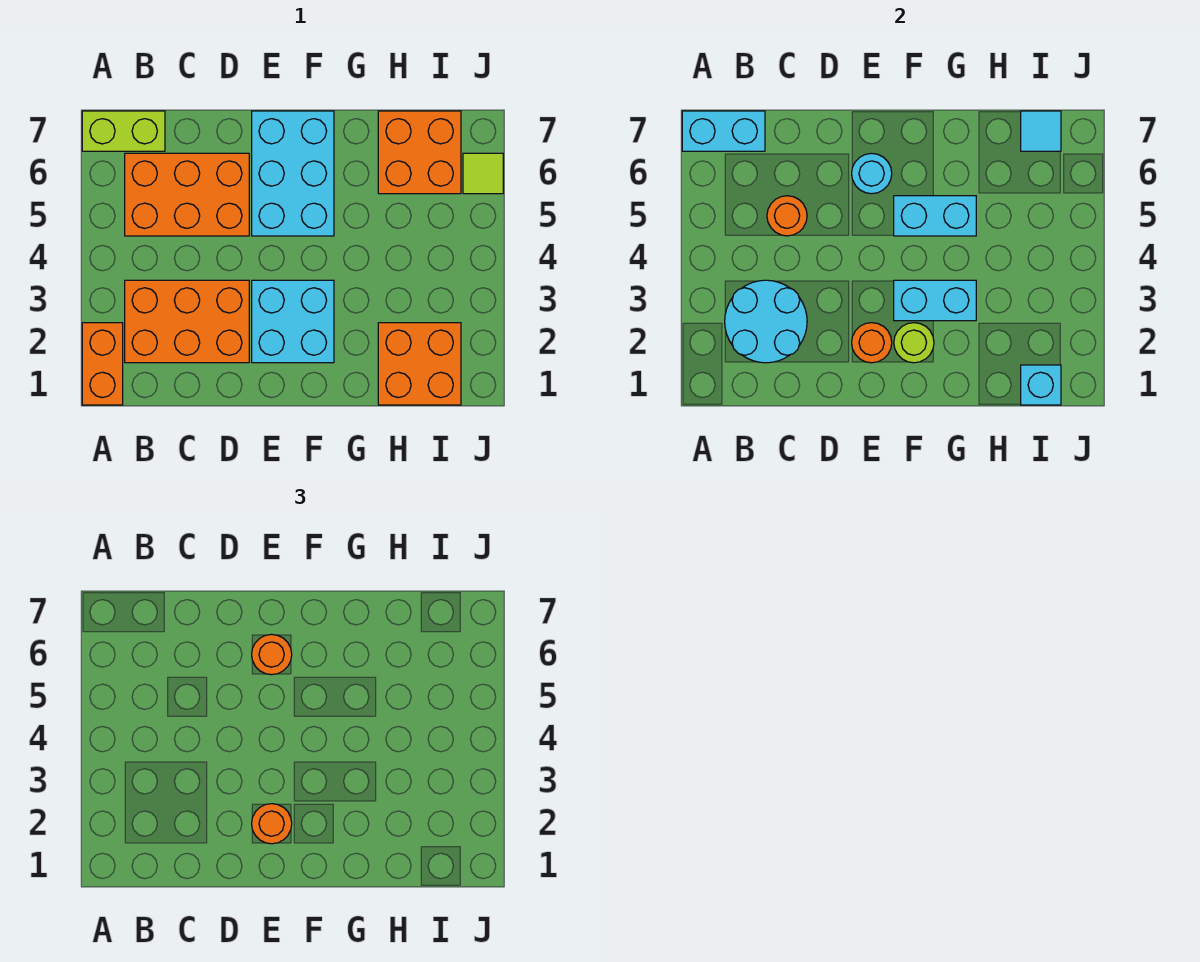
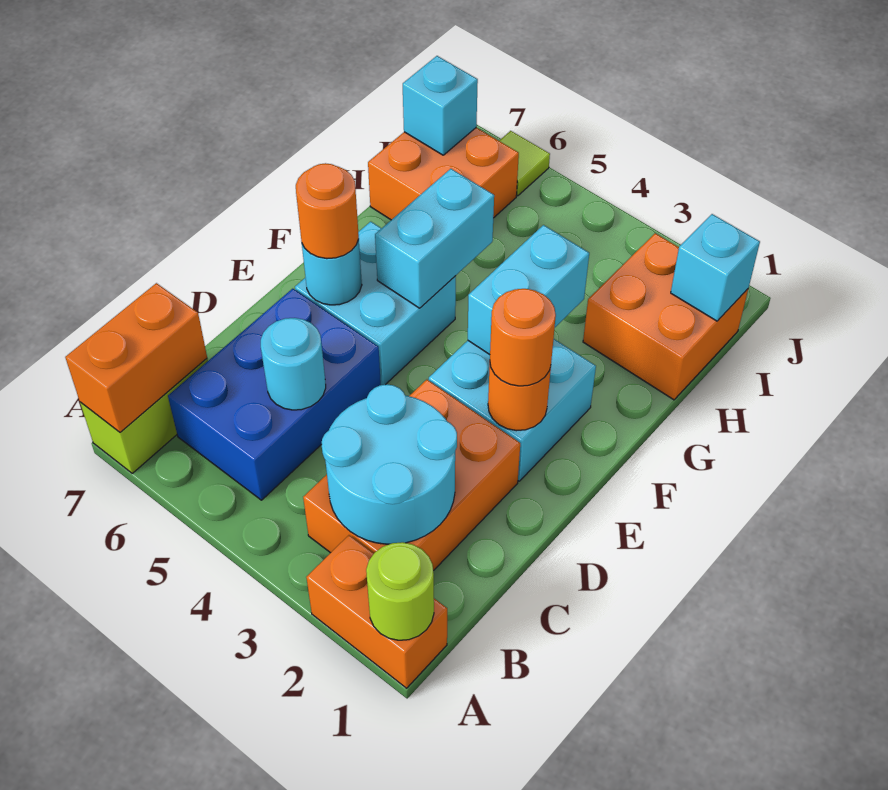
cyan 1x2 brick [682,111,765,151] -> orange 1x2 brick [65,283,207,432]
orange 2x3 brick [125,153,249,236] -> blue 2x3 brick [168,289,381,500]
orange 1x1 round brick [767,196,807,236] -> cyan 1x1 round brick [261,318,326,410]
cyan 2x3 brick [252,111,334,236] -> cyan 2x2 brick [295,222,456,385]
lime 1x1 round brick [894,323,934,363] -> lime 1x1 round brick moved to [366,542,434,640]
cyan 1x1 tile [1021,111,1061,151] -> cyan 1x1 brick [403,56,478,155]

